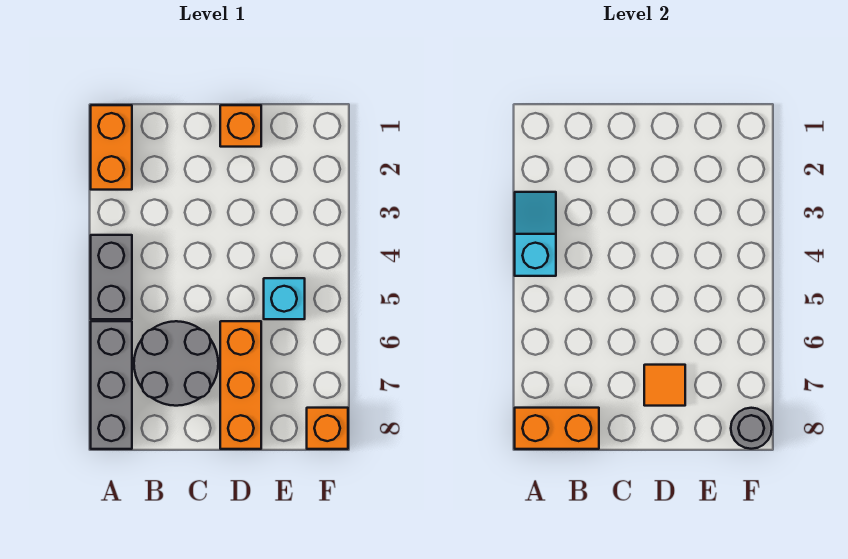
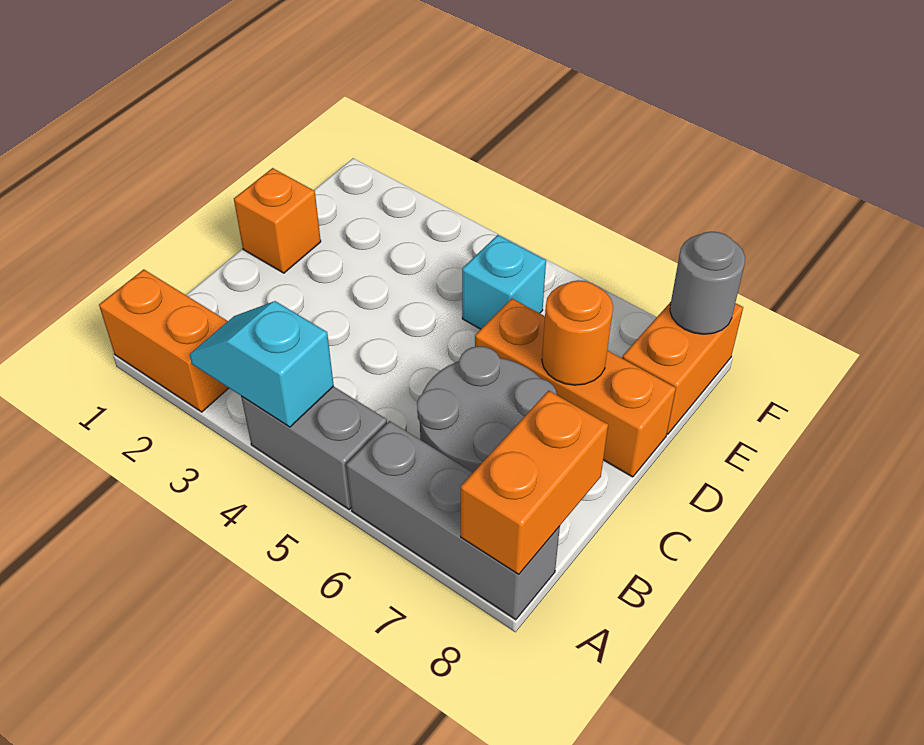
orange 1x1 tile [644,365,685,406] -> orange 1x1 round brick [542,280,613,385]
orange 1x1 brick [307,408,348,449] -> orange 1x2 brick [622,302,743,434]

